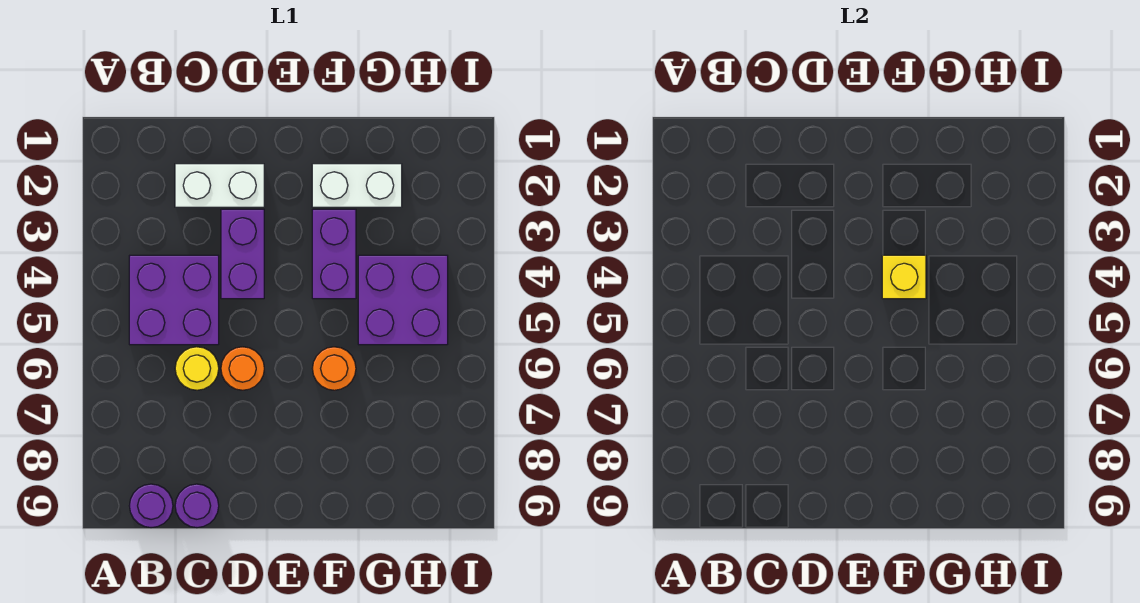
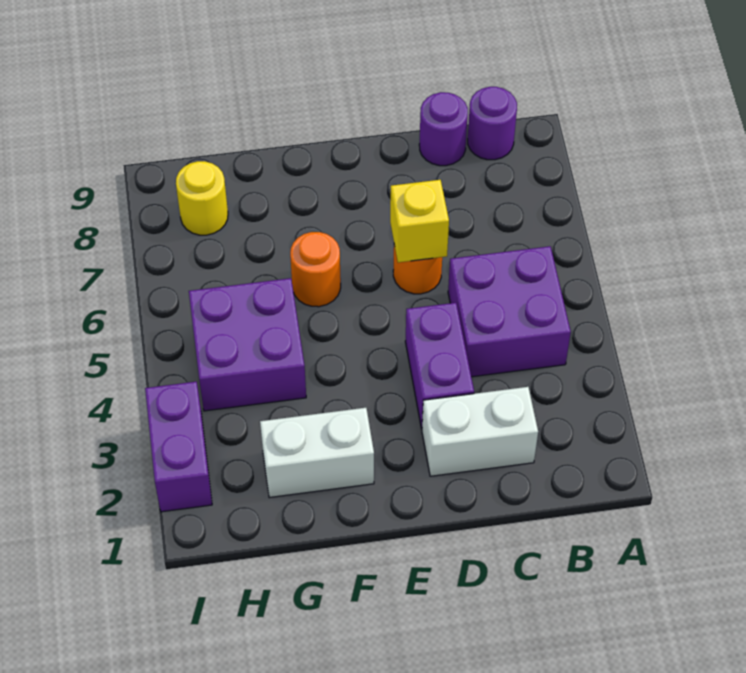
yellow 1x1 round brick [175,347,219,390] -> yellow 1x1 round brick moved to [176,161,228,235]
purple 1x2 brick [312,209,356,299] -> purple 1x2 brick moved to [145,382,212,512]
yellow 1x1 brick [882,255,926,299] -> yellow 1x1 brick moved to [390,180,449,262]

